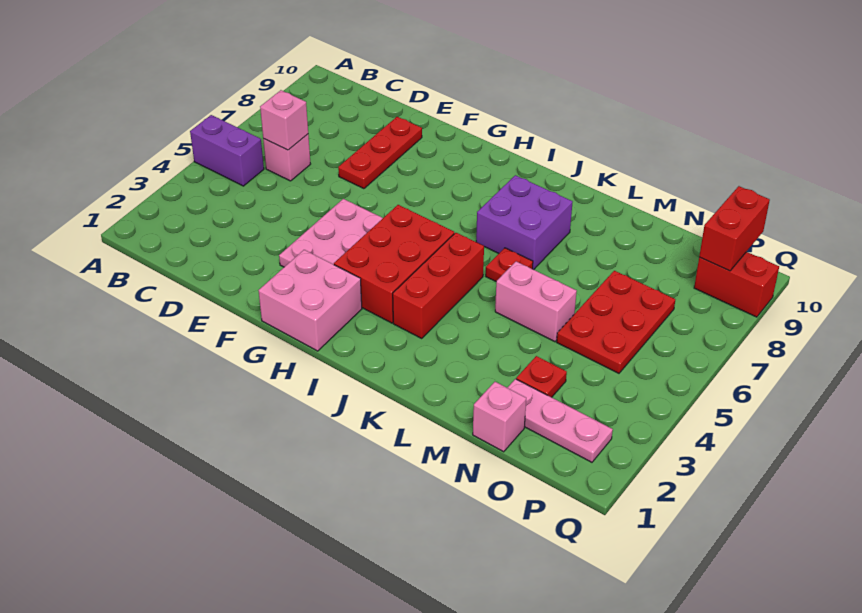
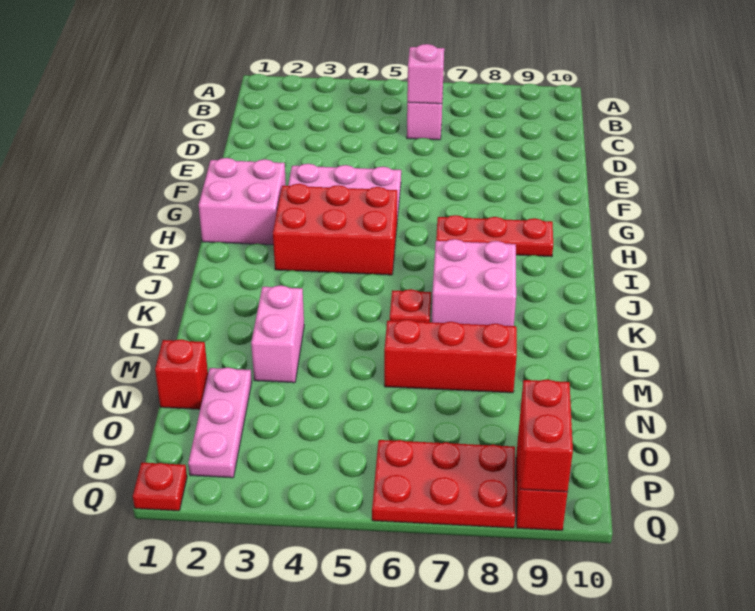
purple 1x2 brick [190,115,264,186] -> none
red 1x3 plate [338,117,422,189] -> red 1x3 plate moved to [436,215,553,257]
red 1x3 brick [393,233,484,338] -> red 1x3 brick moved to [384,320,517,393]
purple 2x2 brick [476,175,572,270] -> pink 2x2 brick [432,239,516,326]
pink 1x2 brick [495,261,577,342] -> pink 1x2 brick moved to [251,285,304,383]
pink 1x1 brick [473,382,526,452] -> red 1x1 brick [155,339,208,409]
red 1x1 plate [516,356,567,397] -> red 1x1 plate moved to [133,463,187,511]
red 2x3 plate [557,271,675,373] -> red 2x3 plate moved to [372,440,515,528]
red 1x2 brick [699,186,770,271] -> red 1x2 brick turned to [520,379,573,492]

